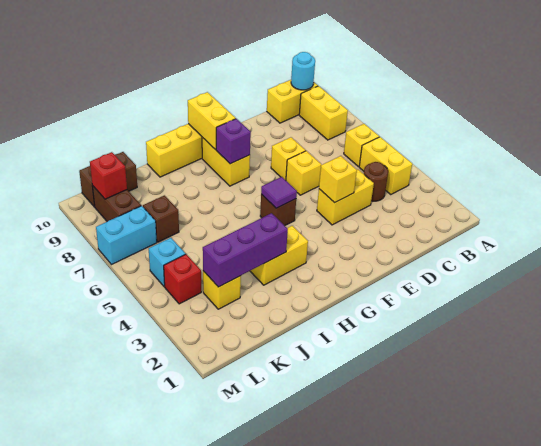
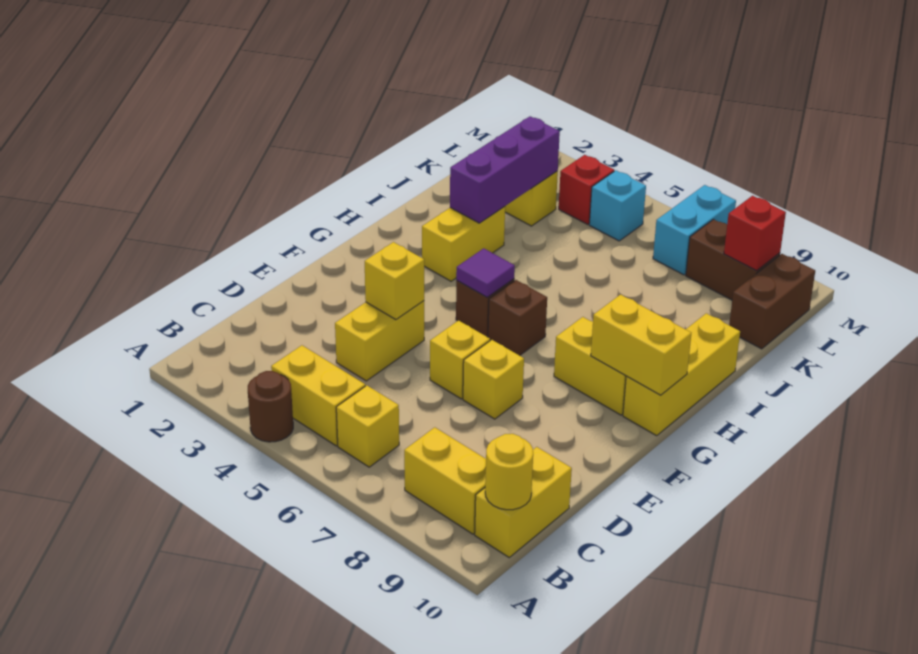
cyan 1x1 round brick [291,52,315,90] -> yellow 1x1 round brick [485,434,533,510]
brown 1x1 round brick [364,162,388,201] -> brown 1x1 round brick moved to [248,371,293,442]
purple 1x1 brick [216,119,251,164] -> none
brown 1x1 brick [143,195,179,242] -> brown 1x1 brick moved to [488,280,547,356]

